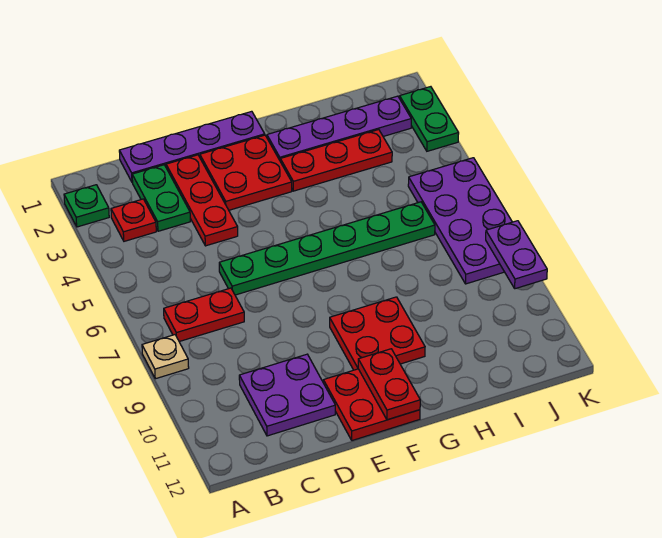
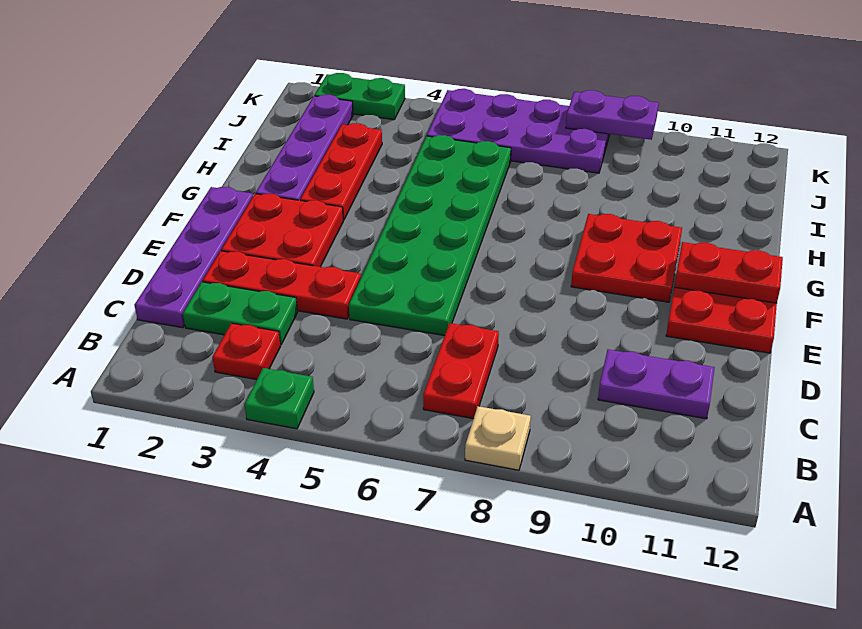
green 1x1 plate [64,185,109,227] -> green 1x1 plate moved to [244,368,314,429]
purple 2x2 plate [239,354,335,436] -> purple 1x2 plate [598,349,715,419]
green 1x6 plate [219,202,435,295] -> green 2x6 plate [349,135,511,336]

